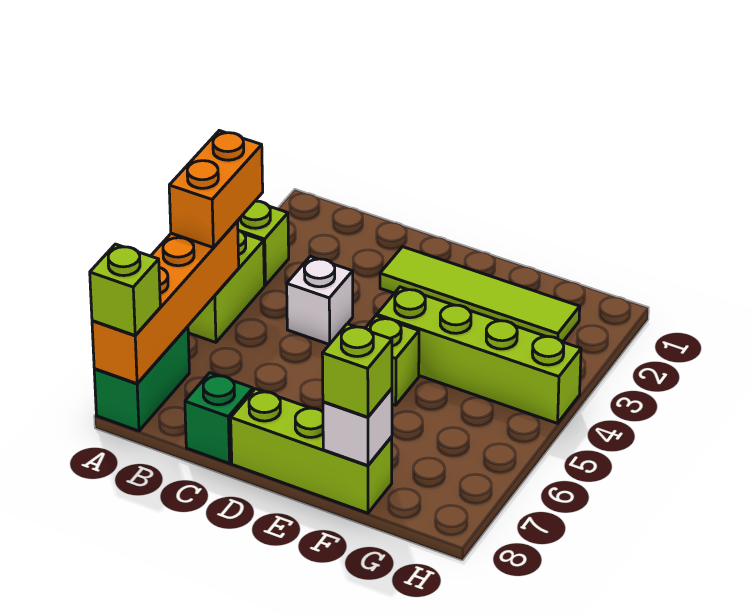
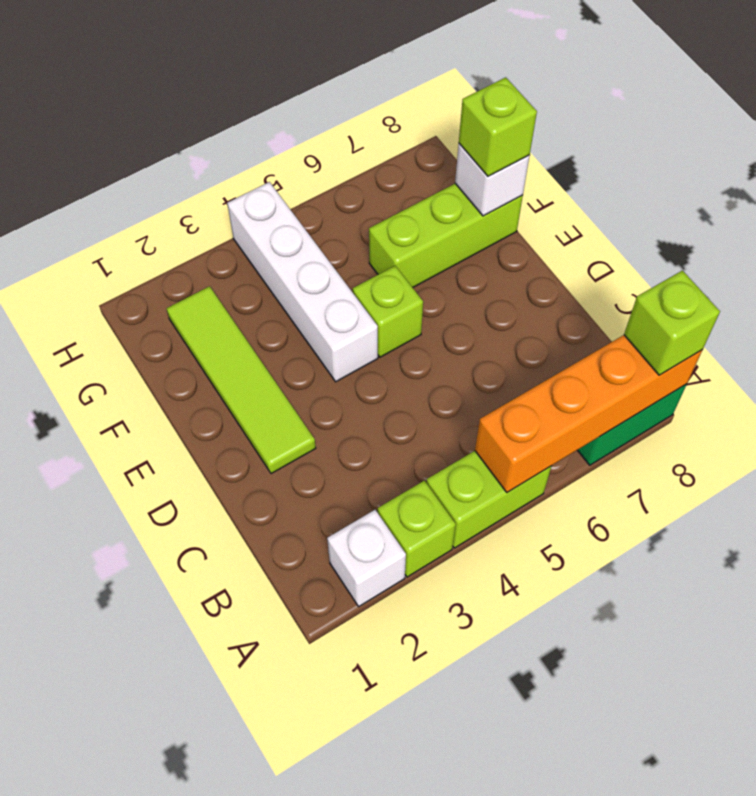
orange 1x2 brick [169,131,263,247] -> none
white 1x1 brick [287,256,353,344] -> white 1x1 brick moved to [327,510,406,606]
green 1x1 brick [185,373,253,464] -> none
lime 1x3 brick [231,389,392,513] -> lime 1x3 brick turned to [369,184,523,288]
lime 1x4 brick [377,287,581,423] -> white 1x4 brick [227,182,378,382]

